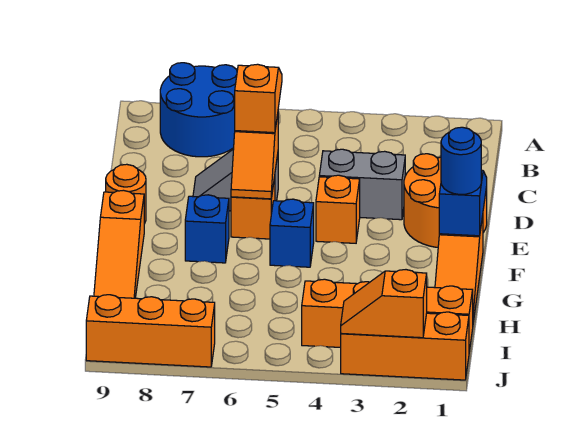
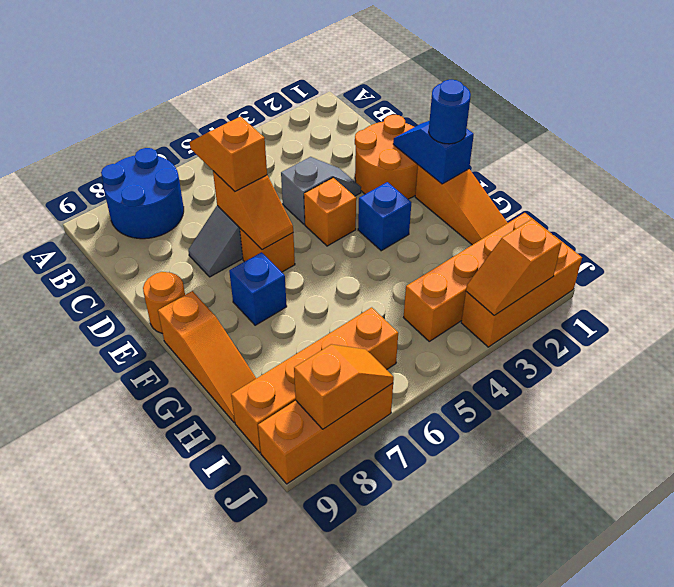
grey 1x2 brick [319,149,405,220] -> grey 1x2 slope [281,157,361,224]
blue 1x1 brick [270,199,314,267] -> blue 1x1 brick moved to [358,182,411,251]
none -> orange 1x4 brick [231,307,398,453]
none -> orange 1x2 slope [294,344,394,429]

